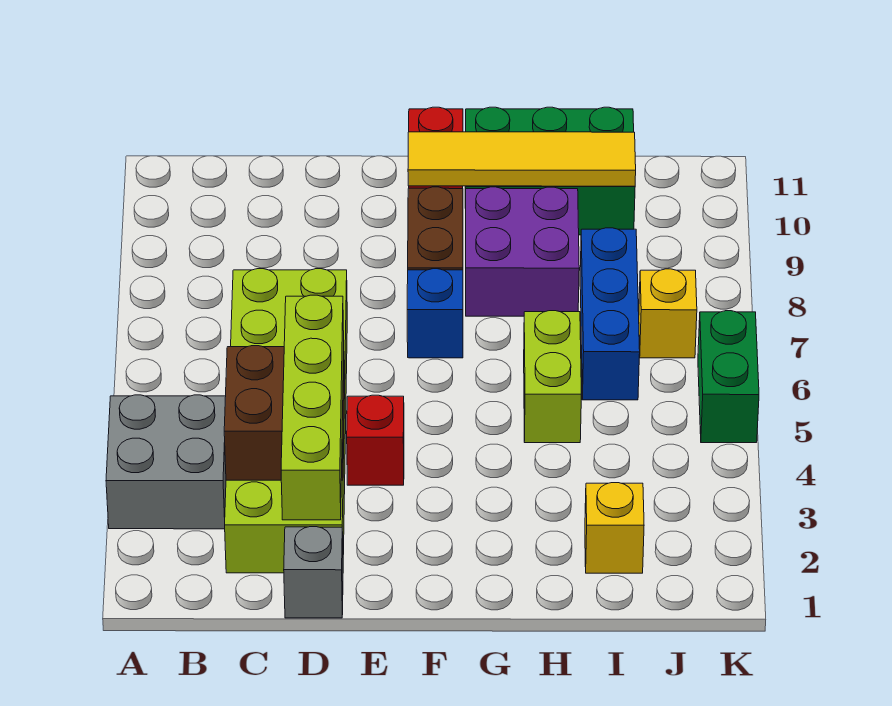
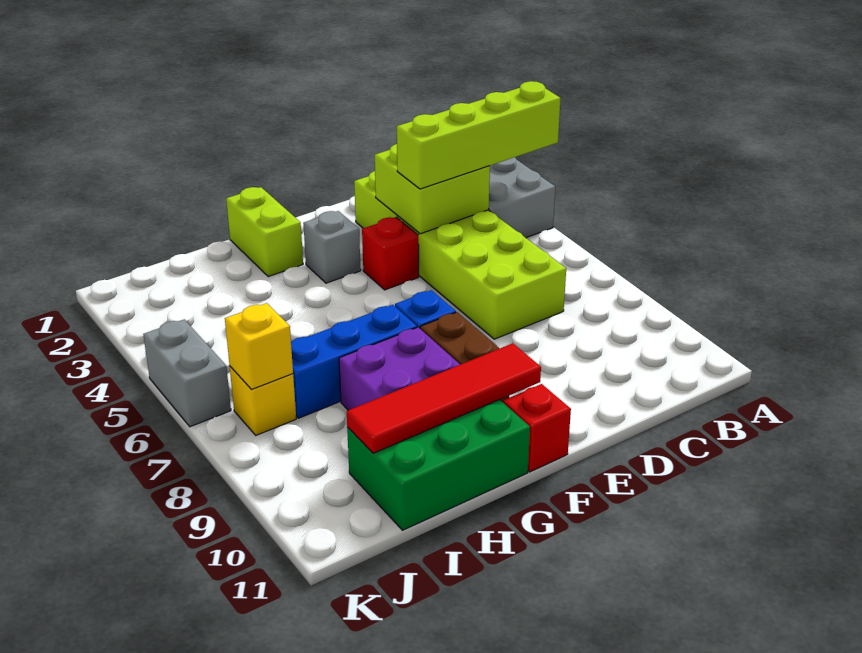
brown 2x2 brick [224,346,345,480] -> lime 2x2 brick [375,144,490,234]
grey 1x1 brick [284,527,343,618] -> grey 1x1 brick moved to [303,211,361,283]
lime 1x4 brick [281,295,344,520] -> lime 1x4 brick turned to [397,81,561,189]
yellow 1x4 tile [408,132,636,186] -> red 1x4 tile [347,343,541,453]
lime 1x2 brick [524,311,581,443] -> lime 1x2 brick moved to [226,187,303,277]
yellow 1x1 brick [585,483,644,573] -> yellow 1x1 brick moved to [225,303,293,390]
blue 1x3 brick [580,228,640,400] -> blue 1x3 brick turned to [291,305,417,418]
green 1x2 brick [698,311,759,443] -> grey 1x2 brick [143,319,231,427]

